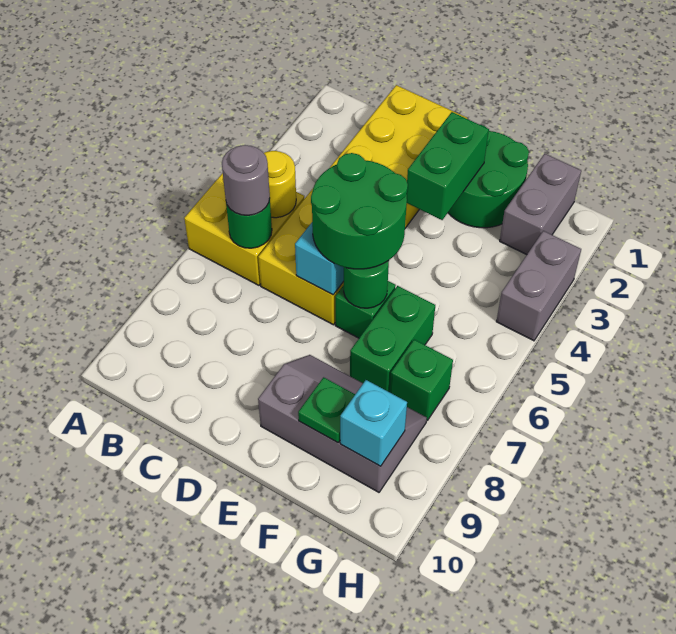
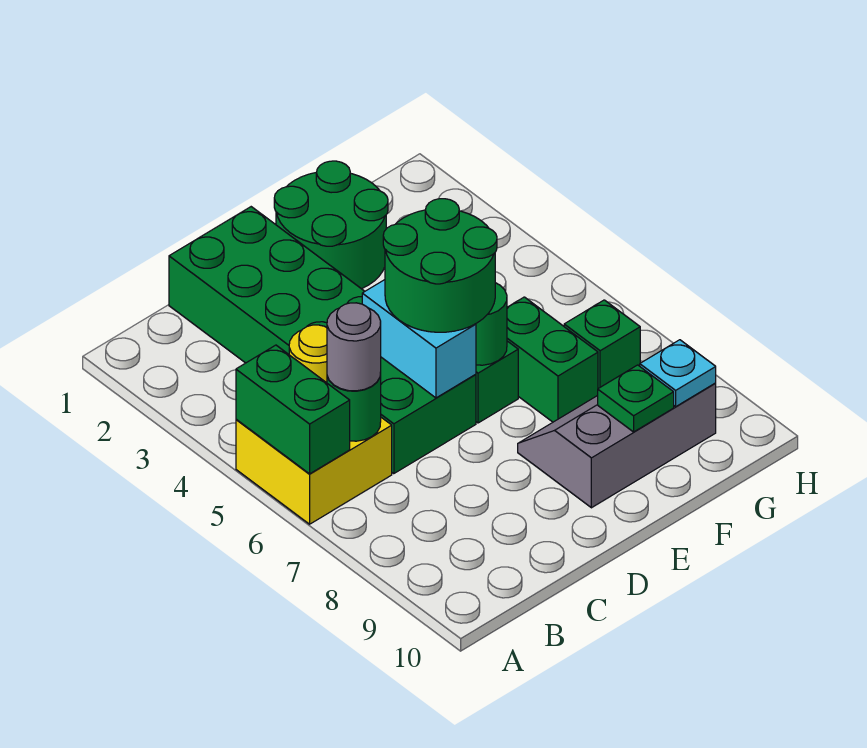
yellow 2x6 brick [258,85,467,325] -> green 2x6 brick [169,207,476,474]
green 1x2 brick [407,112,489,220] -> green 1x2 brick moved to [236,345,350,474]
grey 1x2 brick [500,154,581,255] -> none
cyan 1x1 brick [340,380,407,466] -> cyan 1x1 plate [640,340,716,406]
grey 1x2 brick [496,231,581,341] -> none

